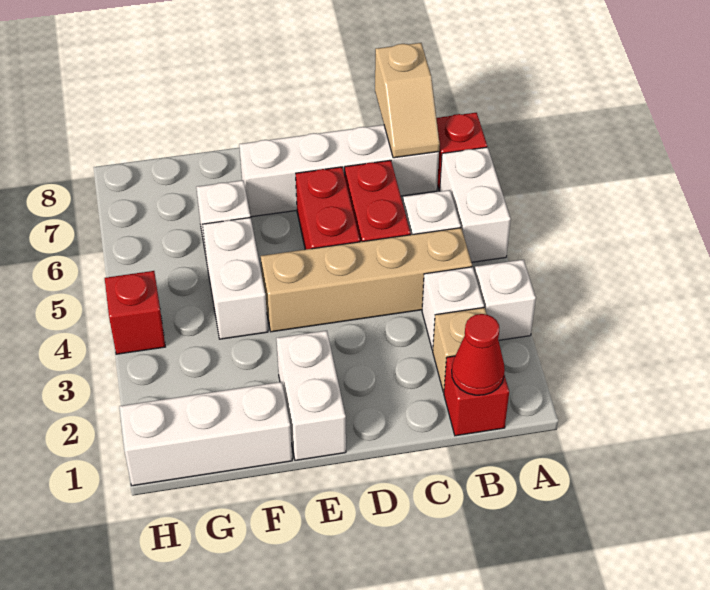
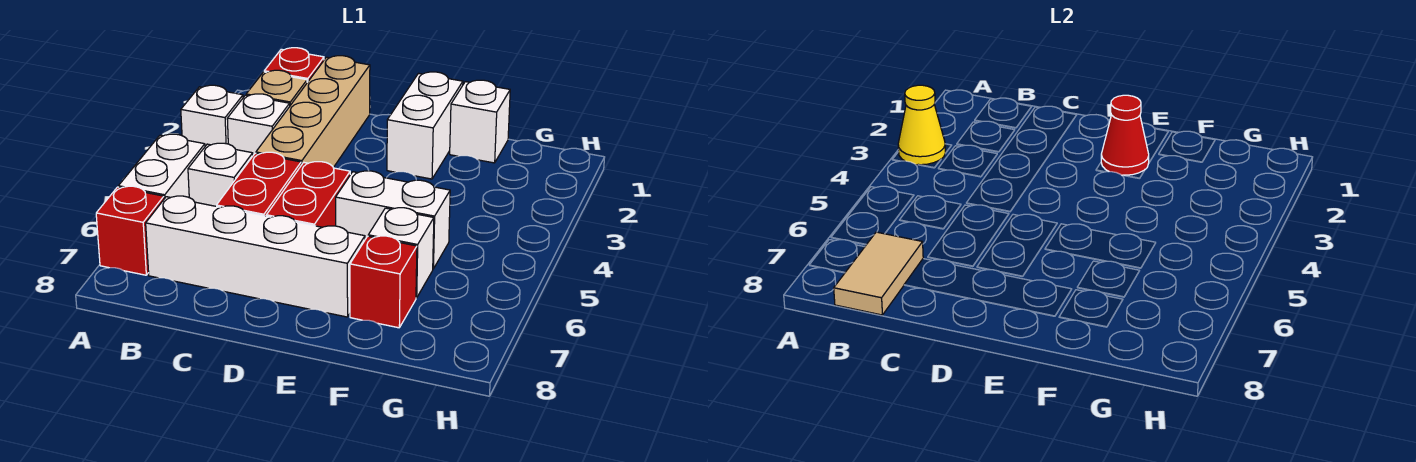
none -> yellow 1x1 cone [898,85,946,165]
red 1x1 cone [452,314,505,395] -> red 1x1 cone moved to [1101,95,1149,175]
tan 1x4 brick [261,228,472,332] -> tan 1x4 brick turned to [256,56,370,167]
tan 1x2 slope [375,43,440,158] -> tan 1x2 tile [834,232,923,315]
white 1x3 brick [119,382,292,486] -> white 1x1 brick [450,80,510,163]
white 1x2 brick [202,218,268,339] -> white 1x2 brick turned to [336,171,450,269]
red 1x1 brick [105,271,165,354] -> red 1x1 brick moved to [350,236,417,328]

